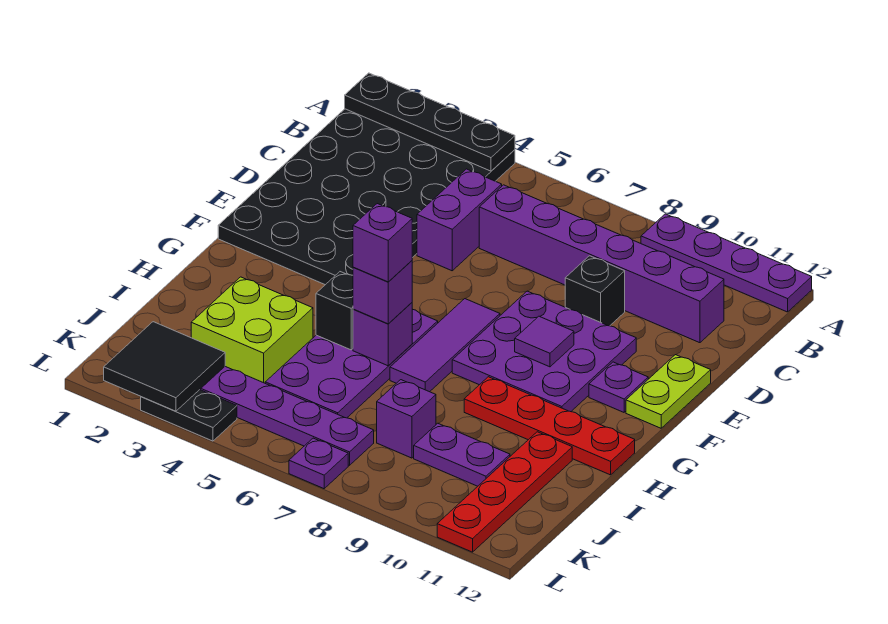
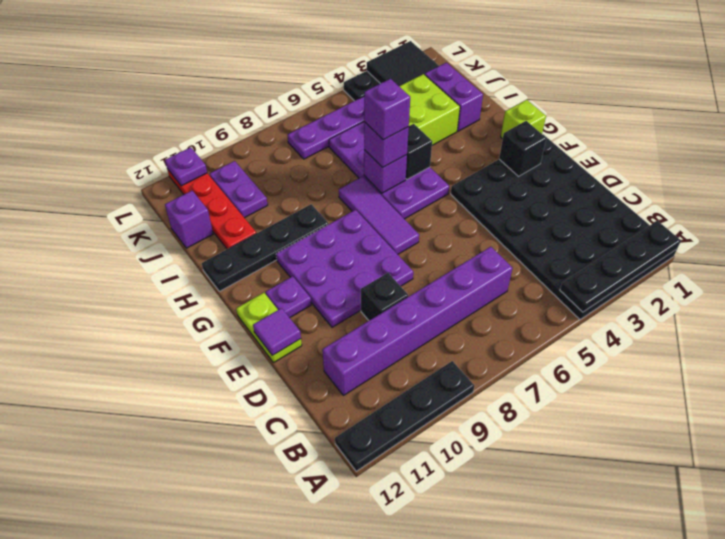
purple 1x4 plate [641,214,812,312] -> black 1x4 plate [335,361,474,471]
purple 1x2 brick [417,169,502,271] -> purple 1x2 brick moved to [425,63,483,131]
none -> black 1x1 brick [499,121,546,176]
purple 1x1 tile [515,316,574,367] -> purple 1x1 tile moved to [253,308,301,355]
none -> lime 1x1 brick [501,100,546,139]
red 1x4 plate [464,377,635,475] -> black 1x4 plate [202,204,329,291]
purple 1x1 brick [377,380,436,458] -> purple 1x1 brick moved to [165,191,213,248]
purple 1x2 plate [414,423,510,486] -> purple 1x2 plate turned to [210,161,268,218]
purple 1x1 plate [289,438,348,489] -> purple 1x1 plate moved to [165,147,207,186]

